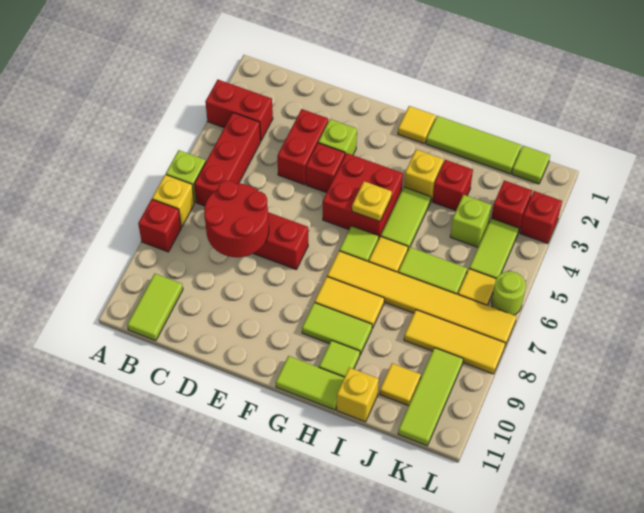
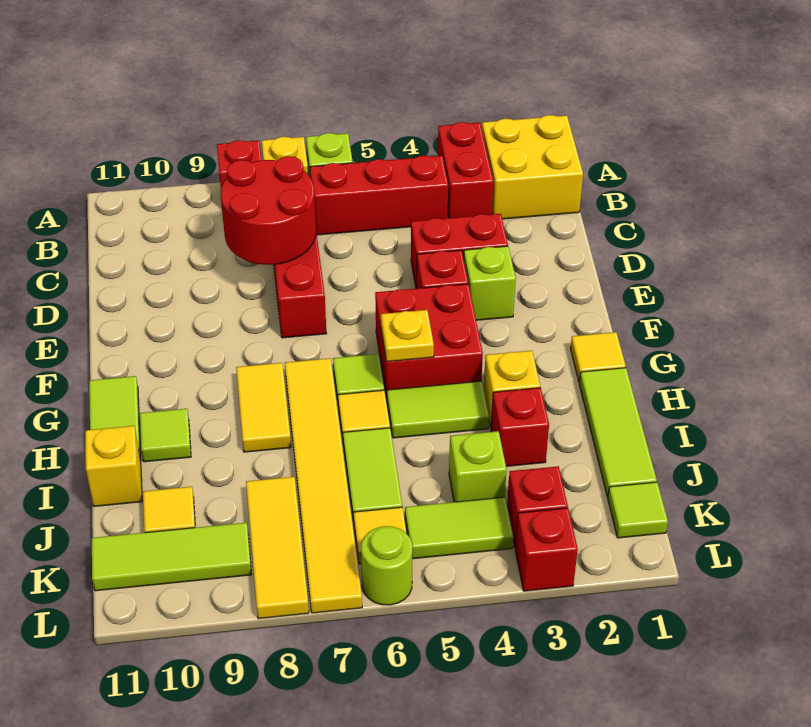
none -> yellow 2x2 brick [482,115,583,219]
lime 1x2 tile [127,274,183,341] -> none
lime 1x2 tile [302,302,372,355] -> none

